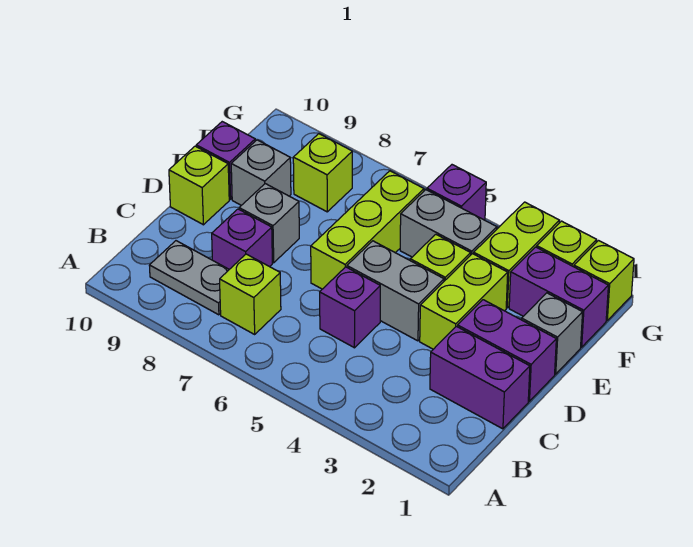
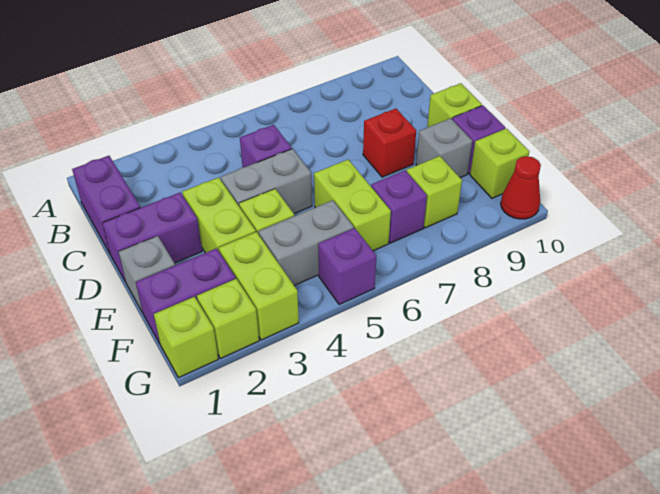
lime 1x1 brick [220,254,281,334] -> lime 1x1 brick moved to [470,128,529,198]
grey 1x2 plate [149,241,229,315] -> none
purple 1x2 brick [430,326,530,429] -> purple 1x2 brick turned to [72,156,140,253]
purple 1x1 brick [212,209,272,269] -> purple 1x1 brick moved to [371,170,427,243]
lime 1x3 brick [311,171,424,289] -> lime 1x2 brick [314,160,391,251]
grey 1x1 brick [239,184,299,263] -> red 1x1 brick [363,109,416,177]
none -> red 1x1 cone [501,156,541,219]

